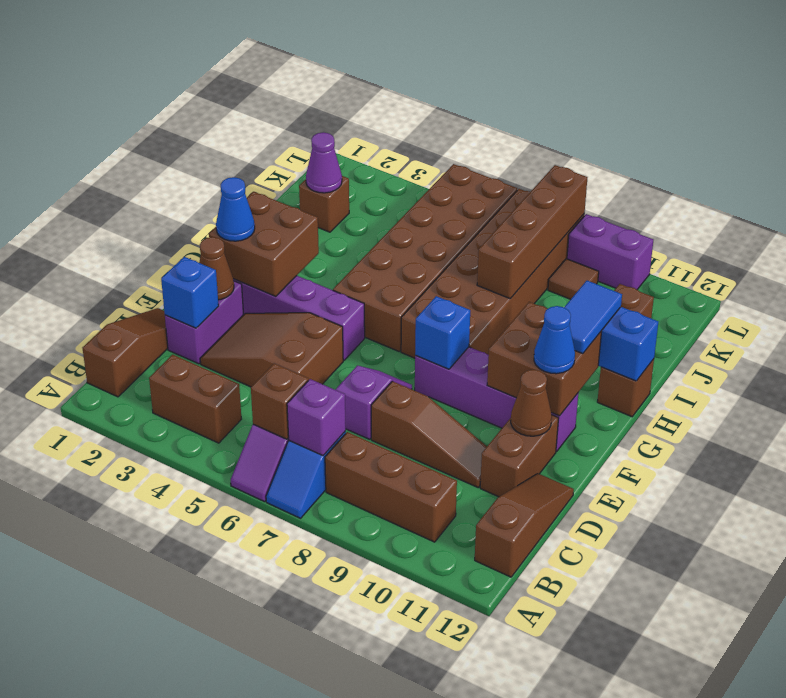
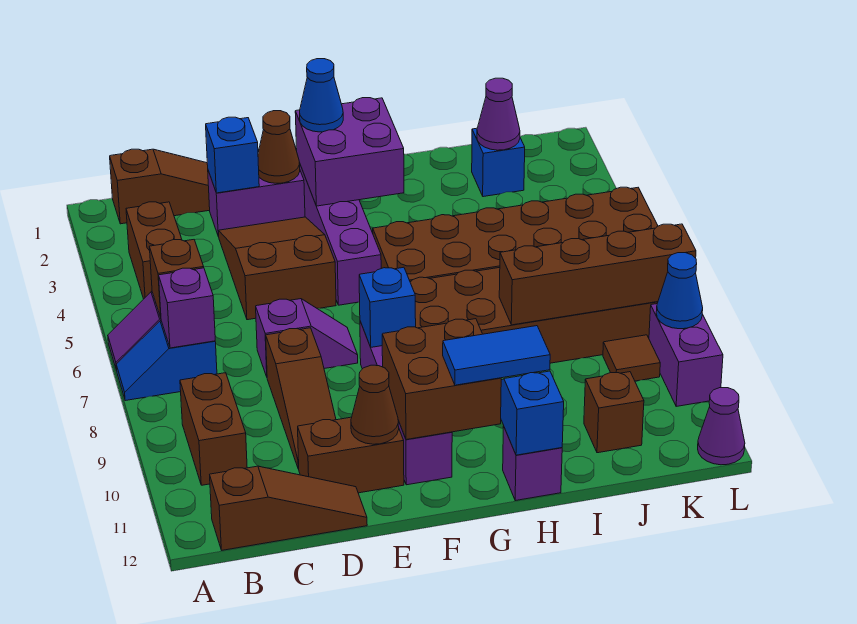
brown 1x3 brick [325,432,457,542] -> brown 1x2 brick [180,373,247,485]
brown 2x2 brick [209,192,319,296] -> purple 2x2 brick [295,98,404,206]
blue 1x1 cone [534,306,575,374] -> blue 1x1 cone moved to [656,253,703,329]
brown 1x1 brick [597,359,654,417] -> purple 1x1 brick [503,426,562,501]
brown 1x1 brick [299,176,349,232] -> blue 1x1 brick [472,128,525,197]
none -> purple 1x1 cone [698,388,745,465]

